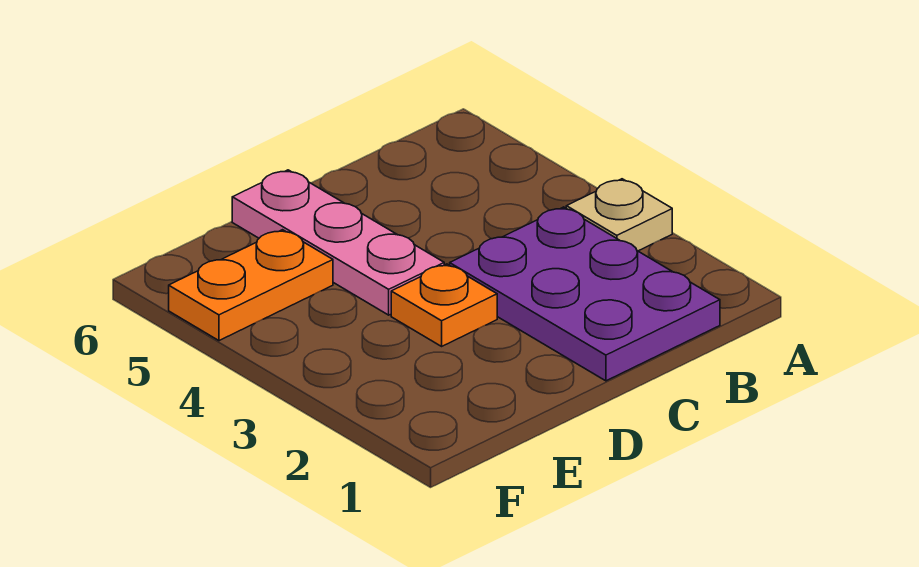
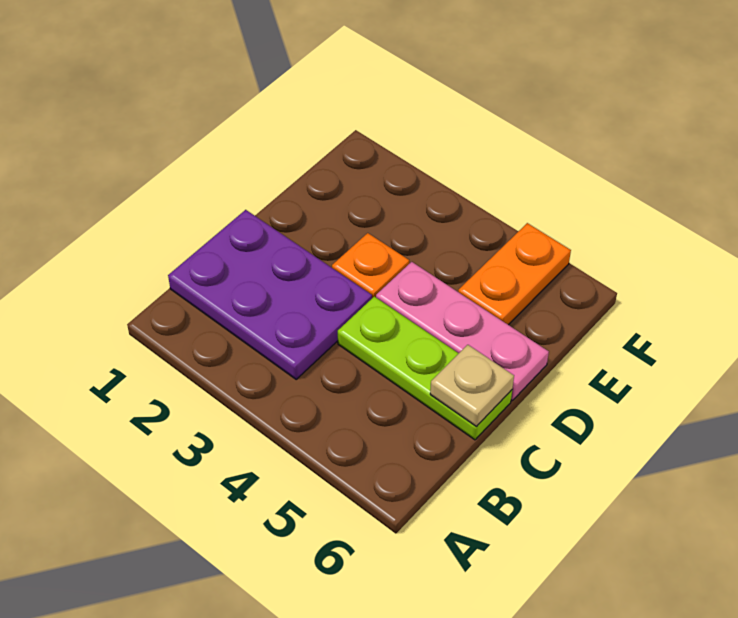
tan 1x1 plate [566,179,672,251] -> tan 1x1 plate moved to [430,345,514,427]
none -> lime 1x3 plate [338,297,512,440]

